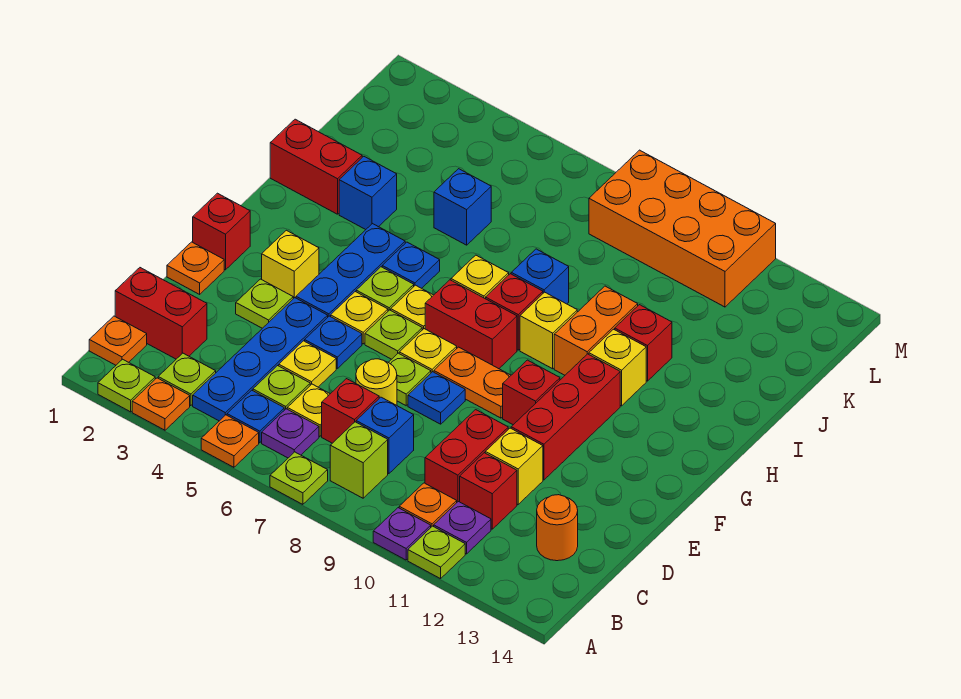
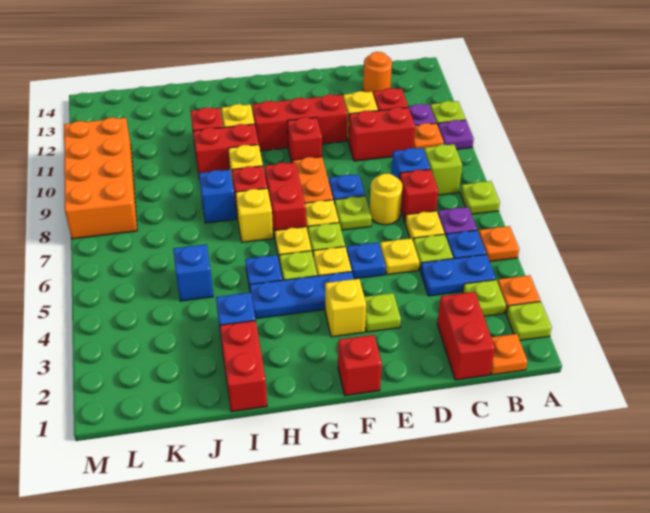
blue 1x4 plate [193,298,328,421] -> blue 1x2 plate [421,254,496,296]
orange 1x1 plate [167,242,224,294] -> none
orange 1x2 brick [554,286,638,375] -> red 1x2 brick [193,124,259,179]

